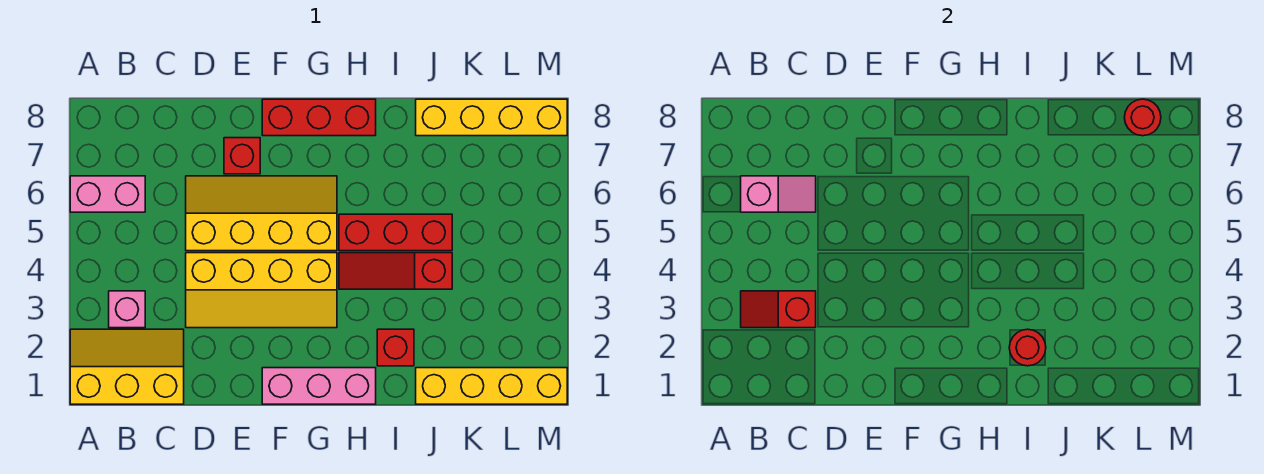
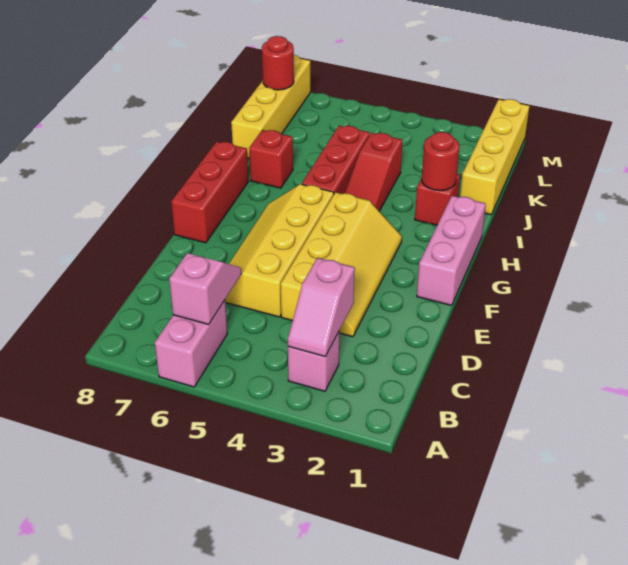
yellow 2x3 slope [70,329,184,404] -> none
red 1x2 slope [741,291,816,328] -> pink 1x2 slope [288,258,355,357]
red 1x1 brick [224,138,260,174] -> red 1x1 brick moved to [249,130,293,188]

